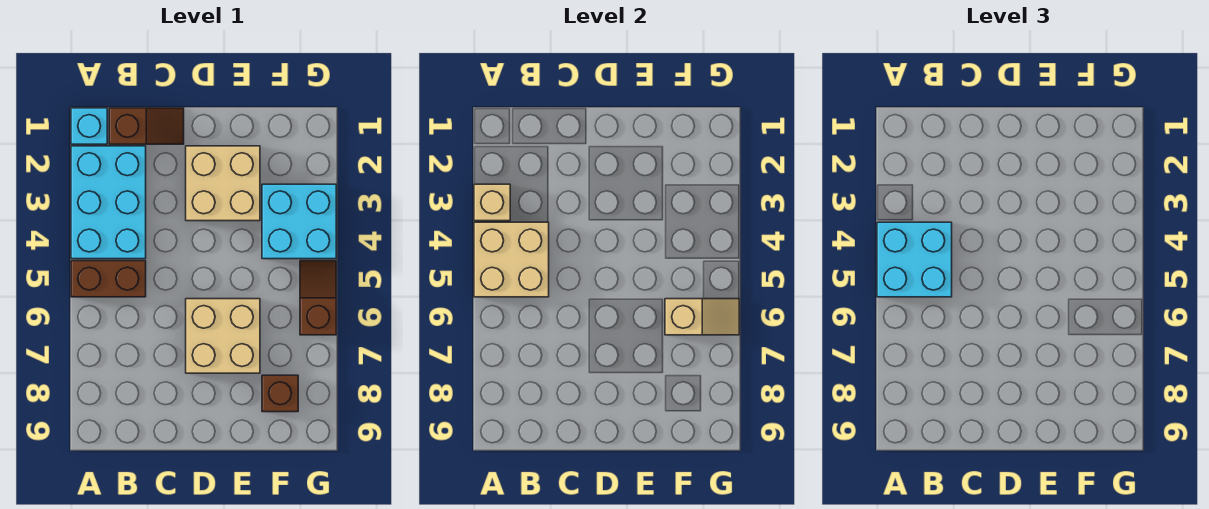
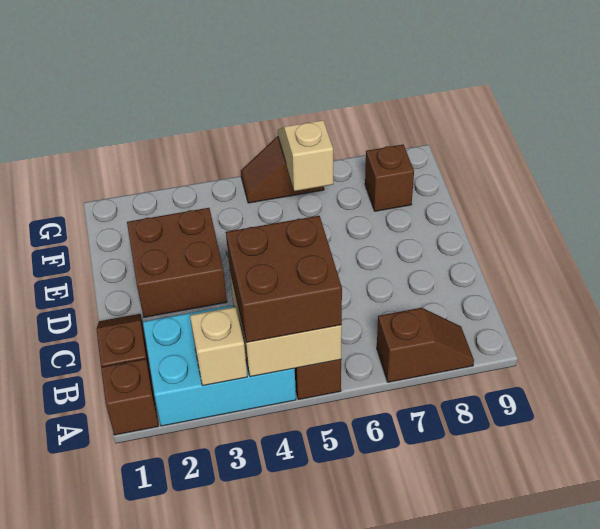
cyan 1x1 brick [71,108,107,144] -> brown 1x1 brick [101,359,158,435]
cyan 2x2 brick [877,222,952,297] -> brown 2x2 brick [226,216,342,342]
none -> brown 1x2 slope [377,308,474,382]
tan 2x2 brick [186,146,260,221] -> brown 2x2 brick [127,208,227,317]
tan 2x2 brick [186,299,260,373] -> none
cyan 2x2 brick [262,184,336,259] -> none

